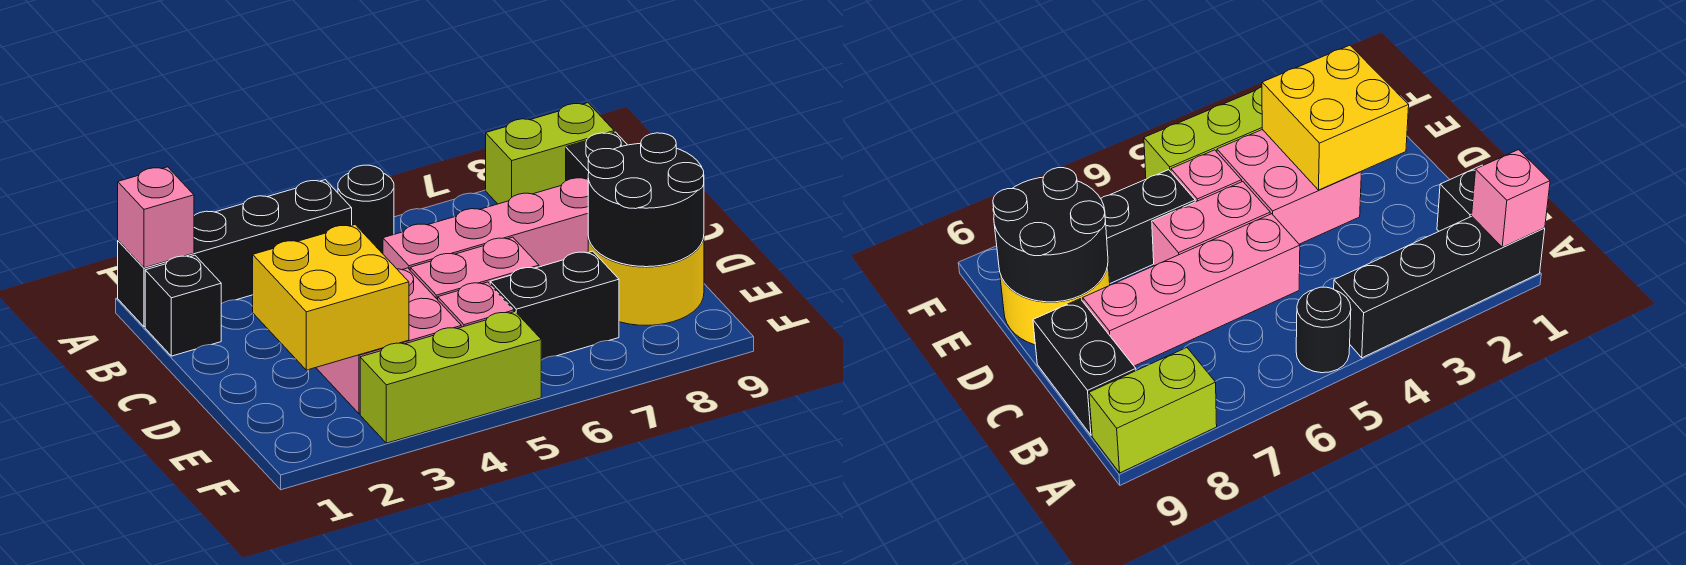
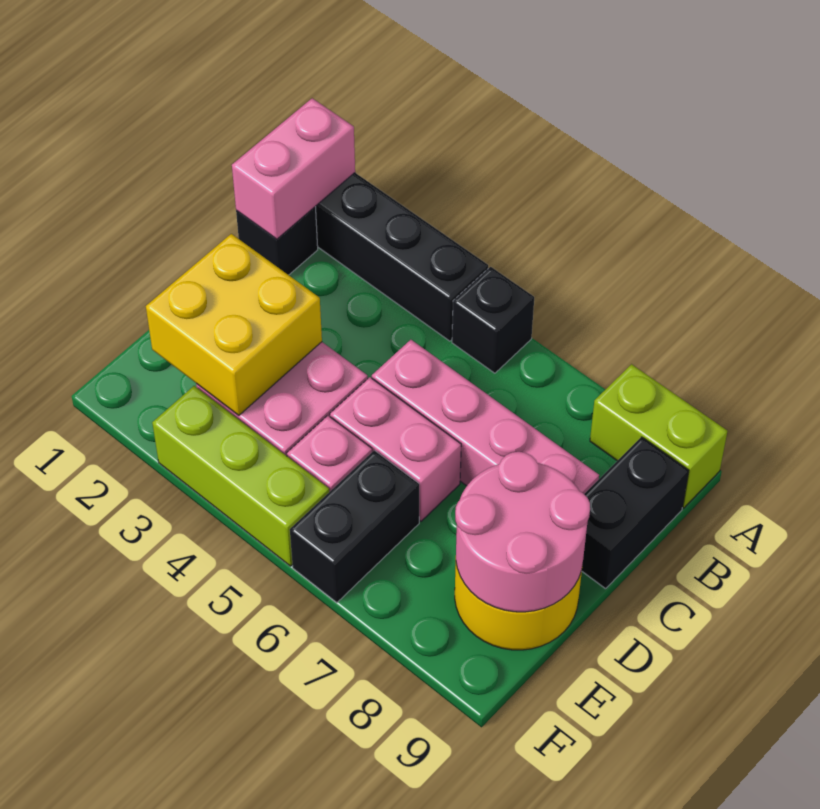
pink 1x1 brick [118,167,194,268] -> pink 1x2 brick [232,98,355,239]
black 1x1 round brick [338,165,394,254] -> black 1x1 brick [452,267,534,373]
black 2x2 round brick [588,133,704,267] -> pink 2x2 round brick [455,452,590,612]
black 1x2 brick [490,251,619,360] -> black 1x2 brick turned to [290,450,419,603]

